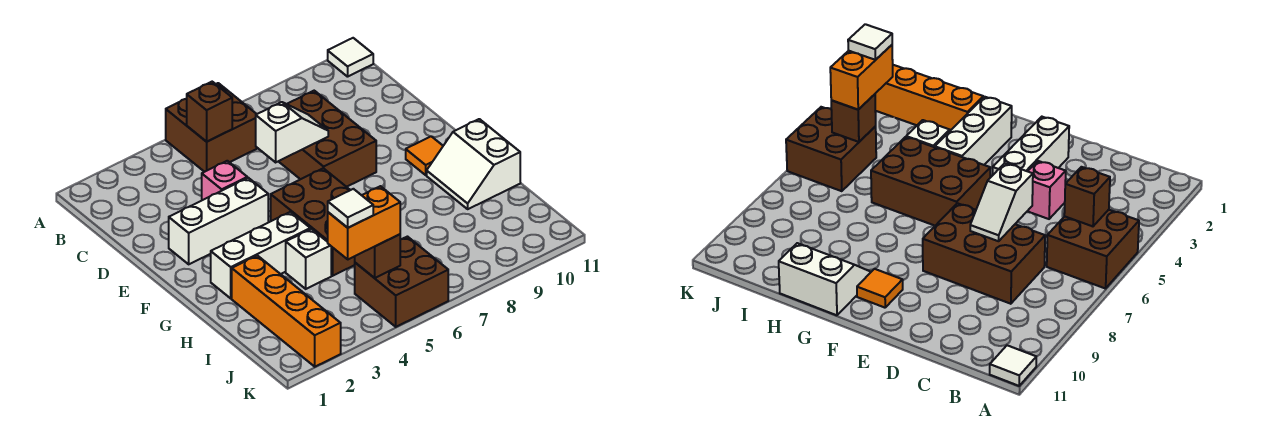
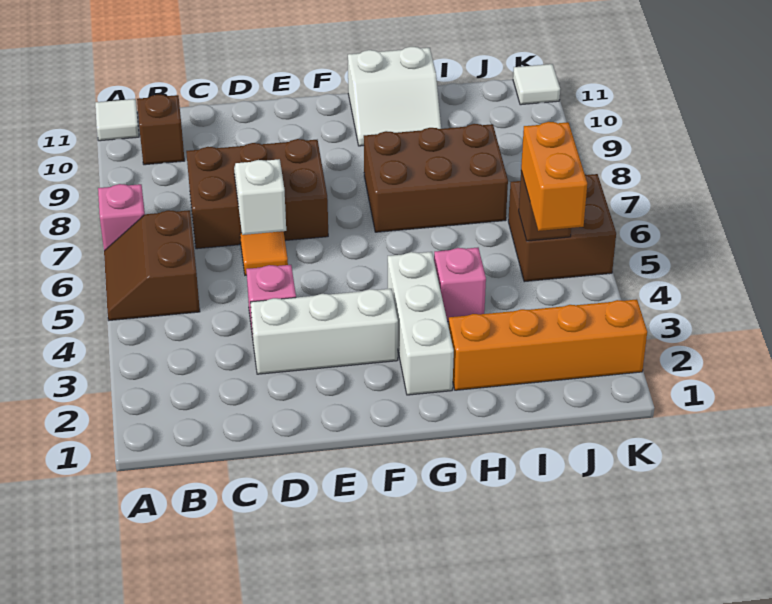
brown 2x2 brick [166,83,258,172] -> brown 2x2 slope [104,210,200,320]
none -> pink 1x1 brick [98,184,145,251]
brown 1x1 brick [187,82,232,142] -> brown 1x1 brick moved to [137,94,185,165]
white 1x3 brick [169,178,268,264] -> white 1x3 brick turned to [251,289,398,374]
brown 2x3 brick [271,168,355,276] -> brown 2x3 brick moved to [364,124,508,232]
orange 1x1 tile [406,136,443,175] -> orange 1x1 tile moved to [240,231,288,275]
white 1x1 brick [286,229,331,289] -> pink 1x1 brick [434,248,486,322]
white 1x1 tile [328,189,373,228] -> white 1x1 tile moved to [513,64,560,105]

